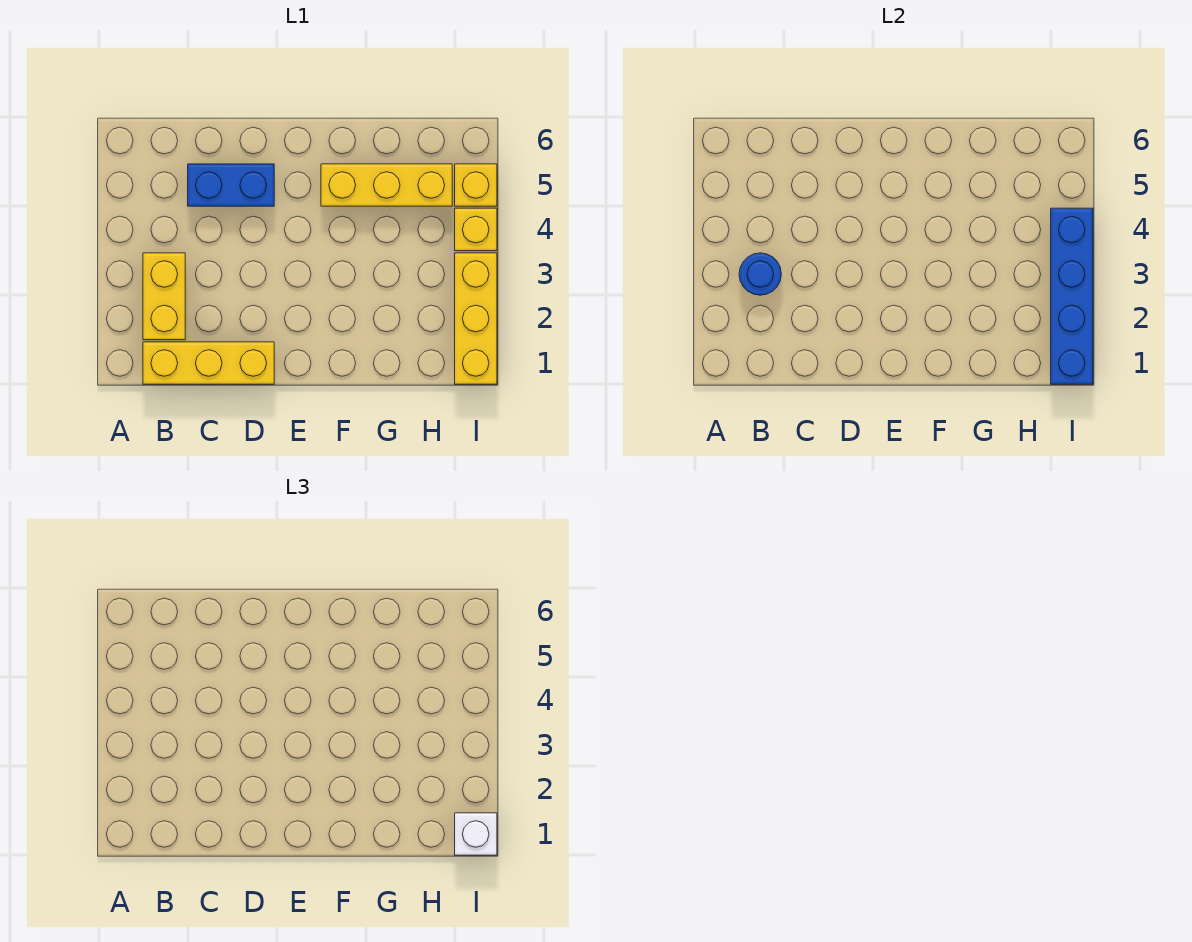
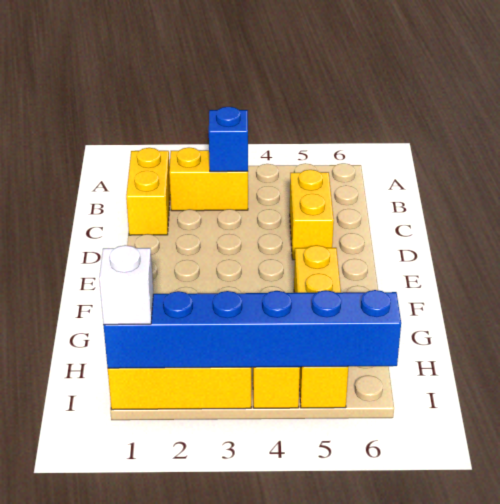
yellow 1x3 brick [143,342,274,384] -> yellow 1x2 brick [126,148,170,235]
blue 1x1 round brick [739,253,781,295] -> blue 1x1 brick [209,107,248,172]
blue 1x2 brick [188,164,274,206] -> yellow 1x2 brick [290,170,334,260]
blue 1x4 brick [1051,208,1093,384] -> blue 1x6 brick [103,290,401,368]

